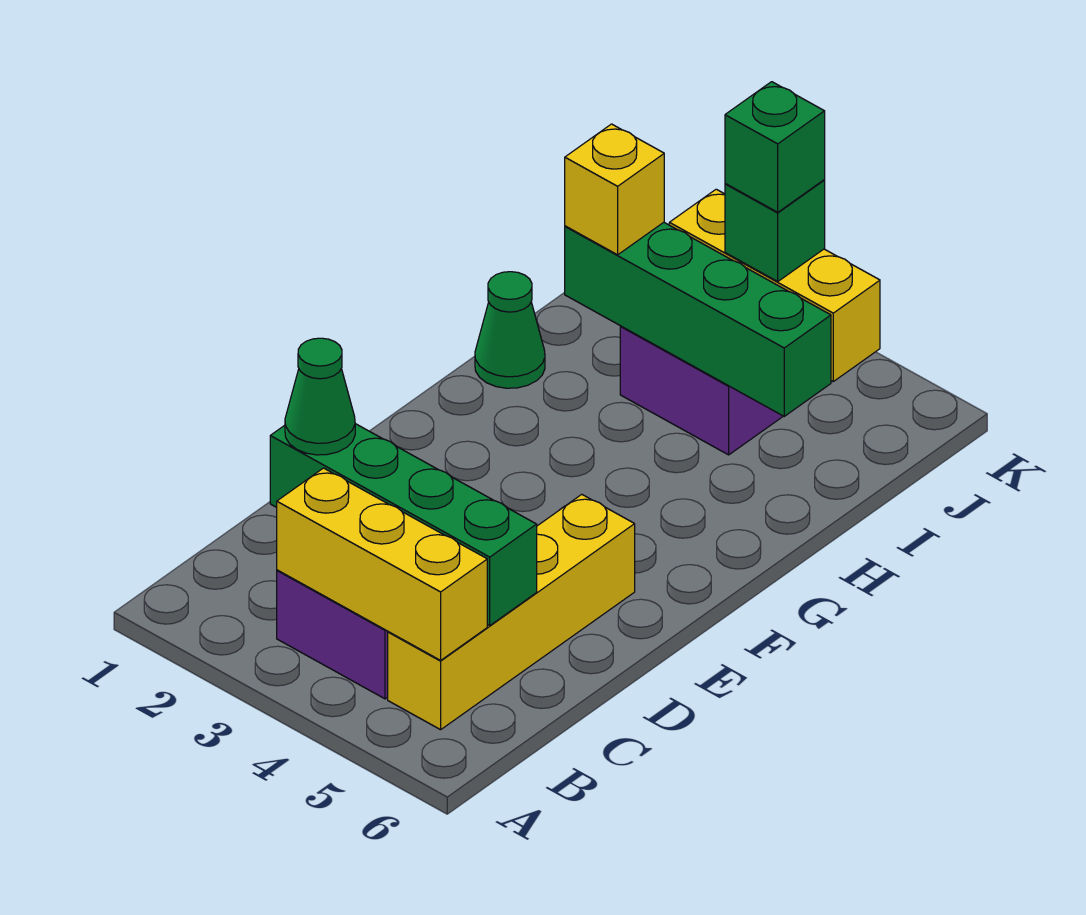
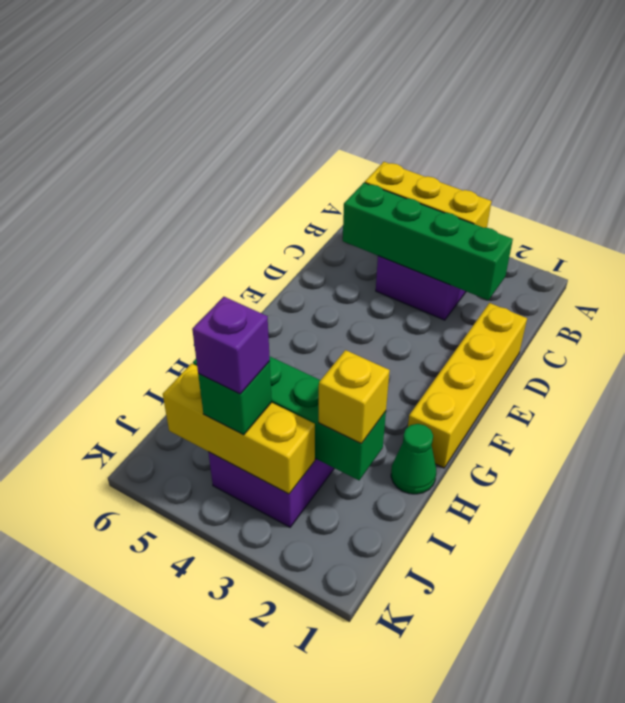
yellow 1x4 brick [388,494,635,730] -> yellow 1x4 brick moved to [408,303,527,468]
green 1x1 cone [285,338,355,455] -> none
green 1x1 brick [725,82,825,212] -> purple 1x1 brick [192,297,270,394]

